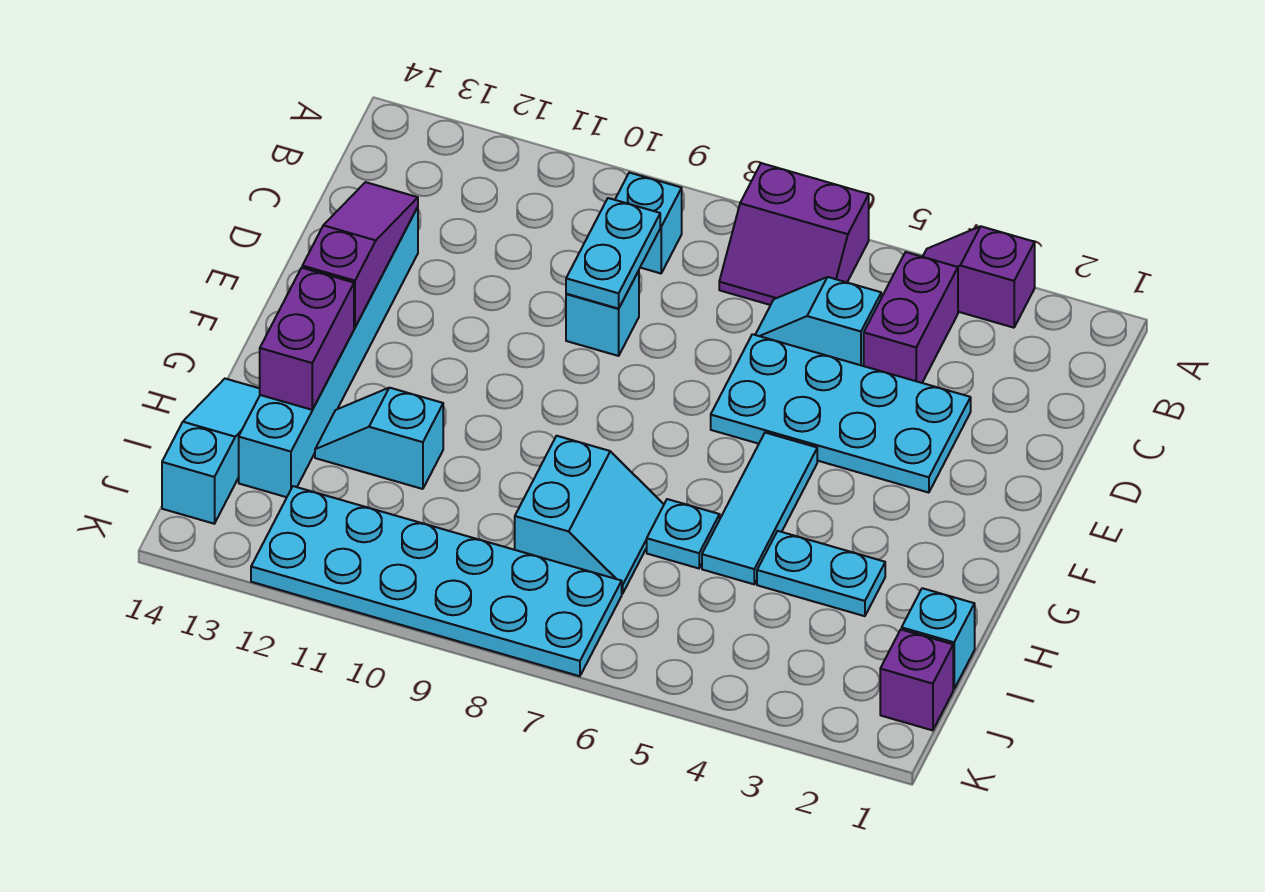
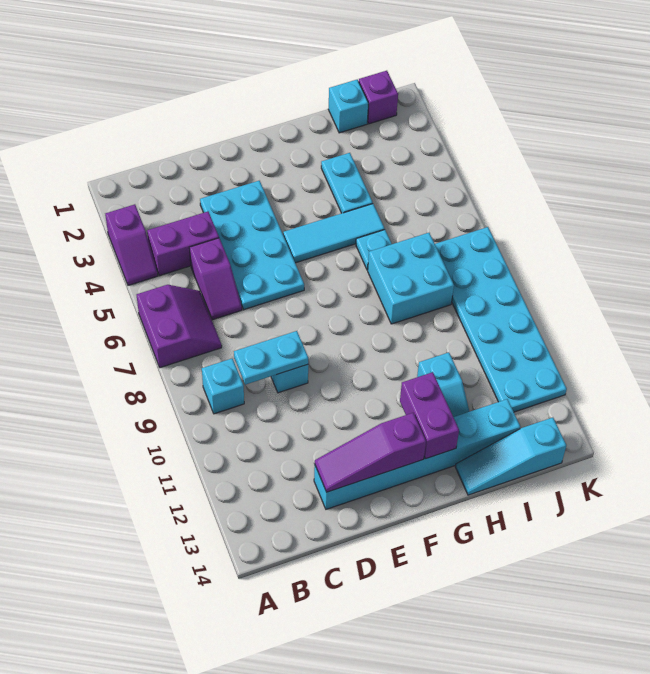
cyan 1x2 slope [755,277,881,366] -> purple 1x2 slope [189,238,242,320]
purple 1x2 brick [260,268,354,410] -> purple 1x2 brick turned to [400,372,459,459]
cyan 2x2 slope [515,436,664,594] -> cyan 2x2 brick [368,233,454,324]

